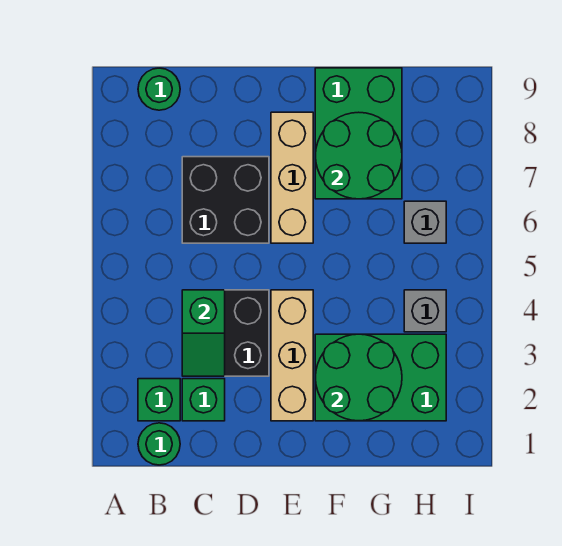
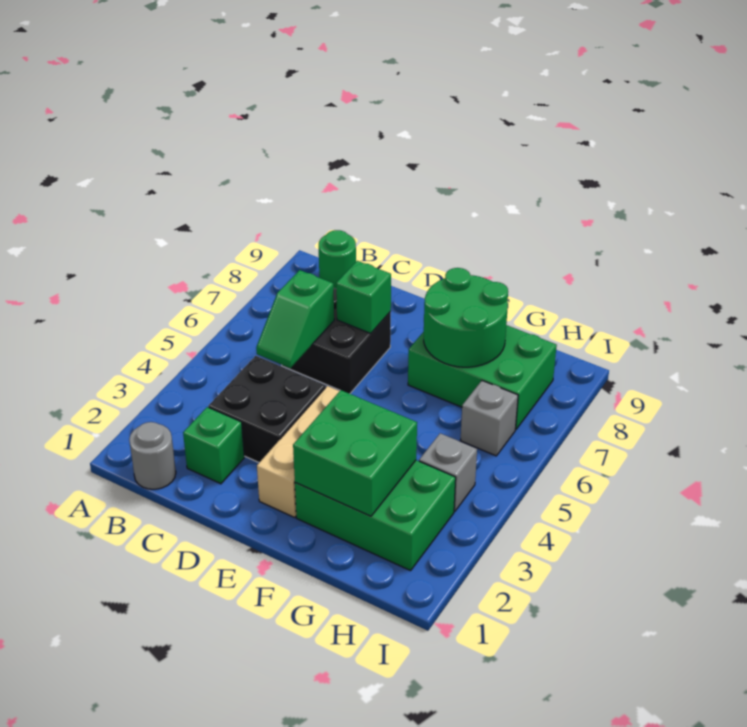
green 1x1 round brick [138,423,180,465] -> grey 1x1 round brick [129,422,176,489]
green 1x1 brick [138,379,180,421] -> green 1x1 brick moved to [336,261,391,333]
green 1x2 slope [182,290,225,376] -> green 1x2 slope moved to [256,270,334,368]
tan 1x3 brick [271,112,313,243] -> none
green 2x2 round brick [315,334,402,421] -> green 2x2 brick [293,390,417,516]
green 2x3 brick [315,68,402,199] -> green 2x3 brick turned to [408,325,557,429]

